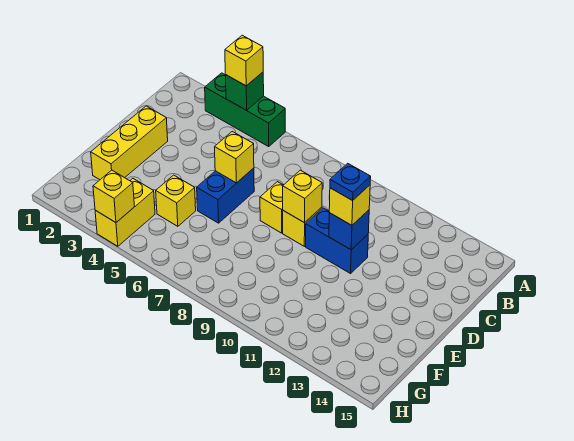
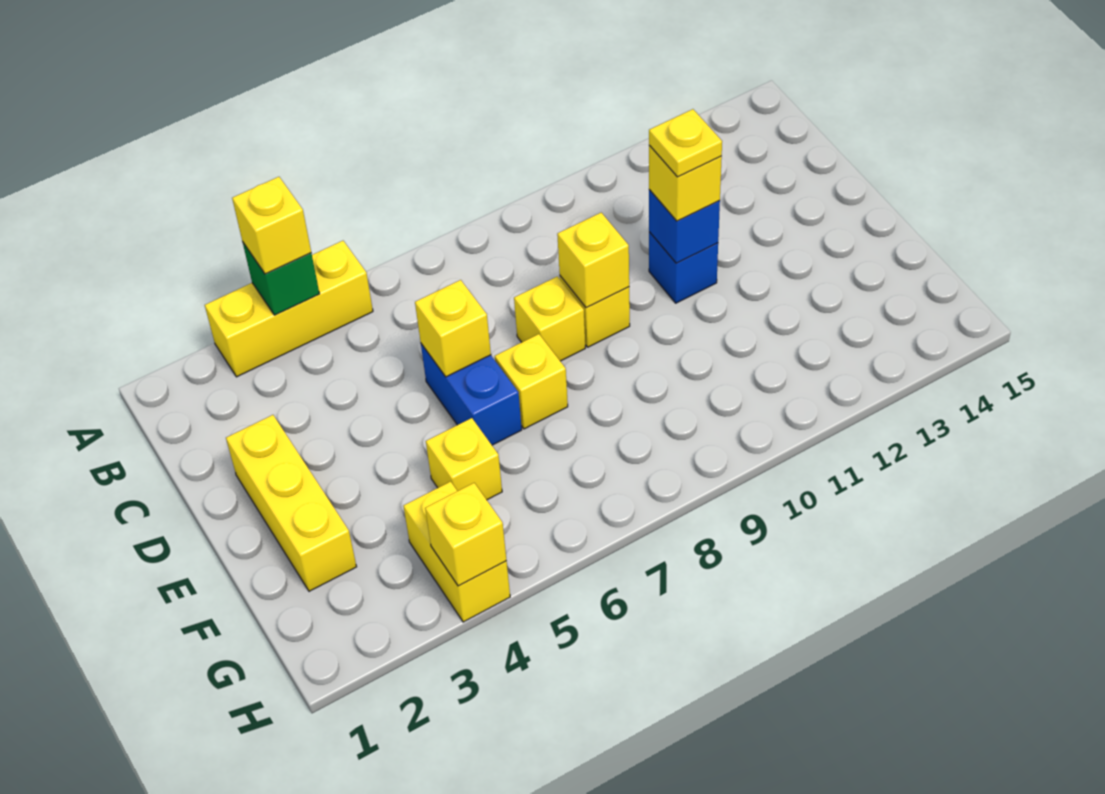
green 1x3 brick [205,73,285,146] -> yellow 1x3 brick [205,241,373,377]
blue 1x2 brick [306,208,368,274] -> blue 1x1 brick [649,232,718,303]
blue 1x1 plate [330,163,371,200] -> yellow 1x1 plate [649,109,722,177]
none -> yellow 1x1 brick [495,334,568,429]

